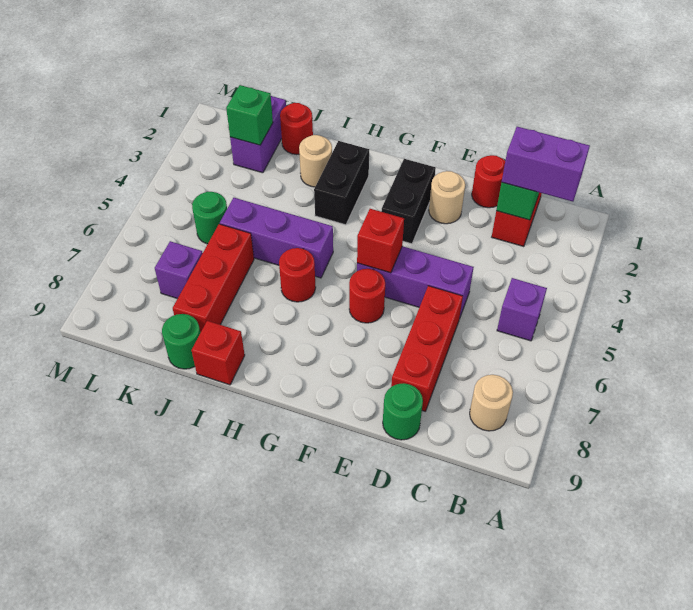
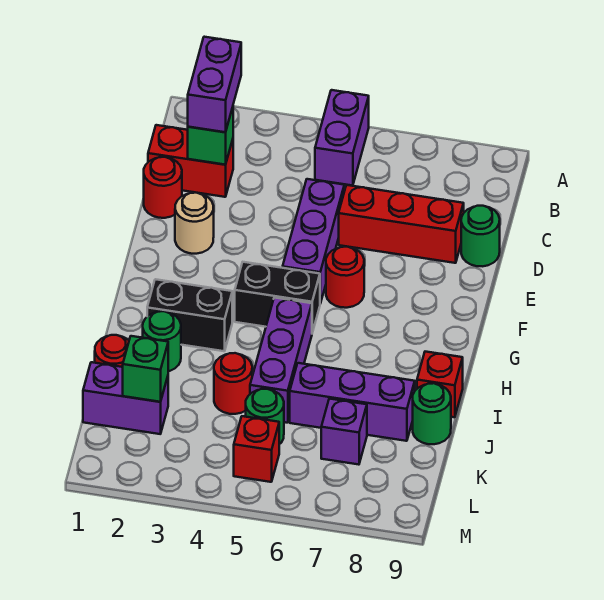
purple 1x1 brick [497,278,547,341] -> purple 1x2 brick [315,90,369,186]
tan 1x1 round brick [470,375,513,431] -> none
black 1x2 brick [381,159,436,244] -> black 1x2 brick moved to [235,262,320,333]
red 1x1 brick [357,209,404,273] -> red 1x1 brick moved to [234,416,279,482]
red 1x1 round brick [279,248,316,302] -> red 1x1 round brick moved to [214,353,252,414]
tan 1x1 round brick [299,135,332,187] -> green 1x1 round brick [143,311,181,371]
red 1x3 brick [173,224,254,332] -> purple 1x3 brick [290,363,415,441]

